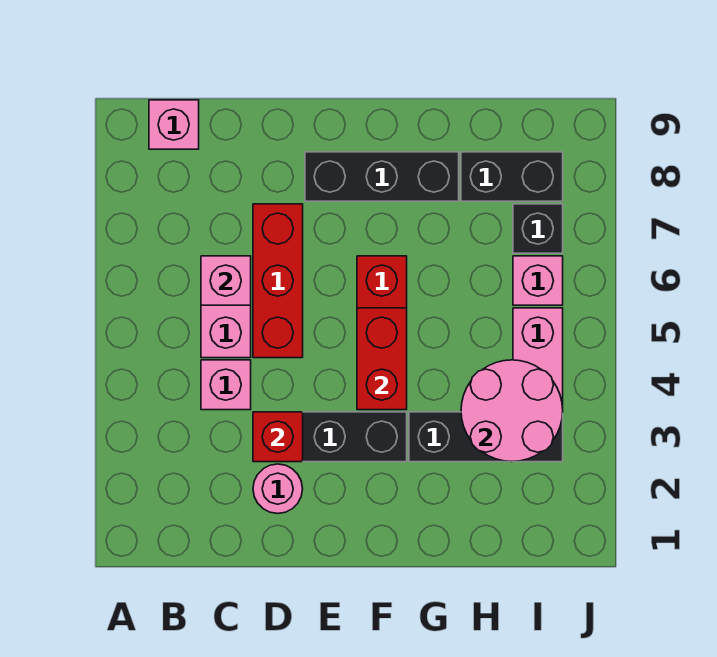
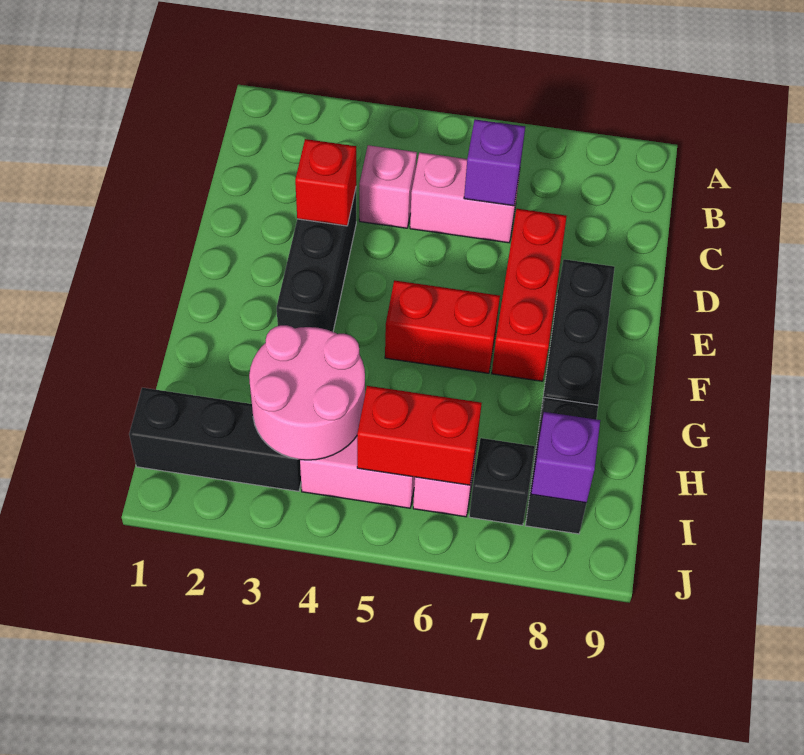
pink 1x1 brick [149,100,199,149] -> none
pink 1x1 brick [201,256,251,305] -> purple 1x1 brick [464,119,525,206]
pink 1x1 round brick [253,464,303,514] -> none
red 1x3 brick [253,204,303,358] -> red 1x3 brick turned to [492,209,567,381]
red 1x2 brick [357,308,407,410] -> red 1x2 brick moved to [357,386,482,485]
black 1x3 brick [409,412,563,462] -> black 1x3 brick turned to [129,388,301,491]
none -> purple 1x1 brick [531,412,600,503]

